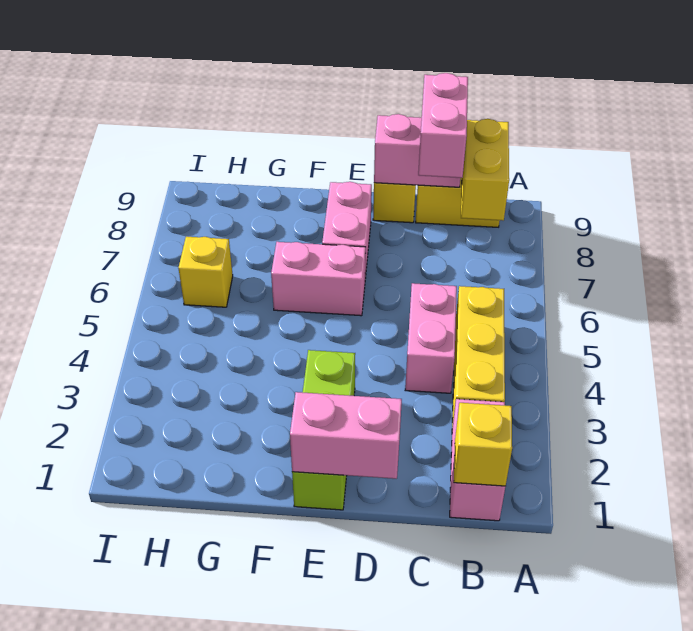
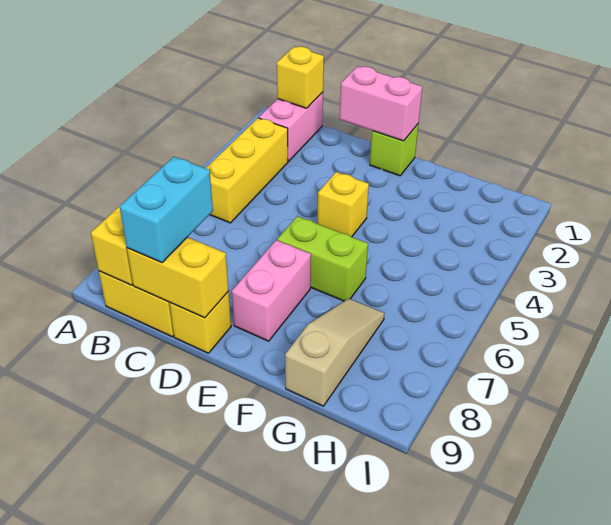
pink 1x2 brick [405,283,457,393] -> none
pink 1x2 brick [418,73,468,178] -> cyan 1x2 brick [120,157,213,262]
pink 1x2 brick [374,114,460,187] -> yellow 1x2 brick [127,237,229,318]
lime 1x3 brick [292,350,355,510] -> lime 1x1 brick [370,124,418,176]
pink 1x2 brick [271,242,366,316] -> lime 1x2 brick [277,216,368,301]
none -> tan 1x3 slope [285,298,385,406]
yellow 1x1 brick [178,237,233,307] -> yellow 1x1 brick moved to [318,172,369,237]

